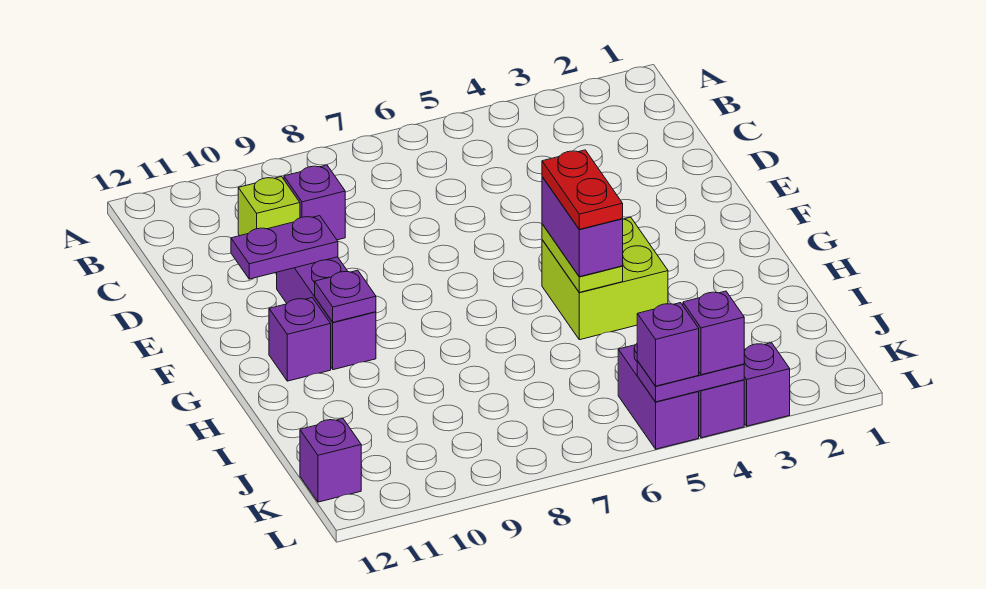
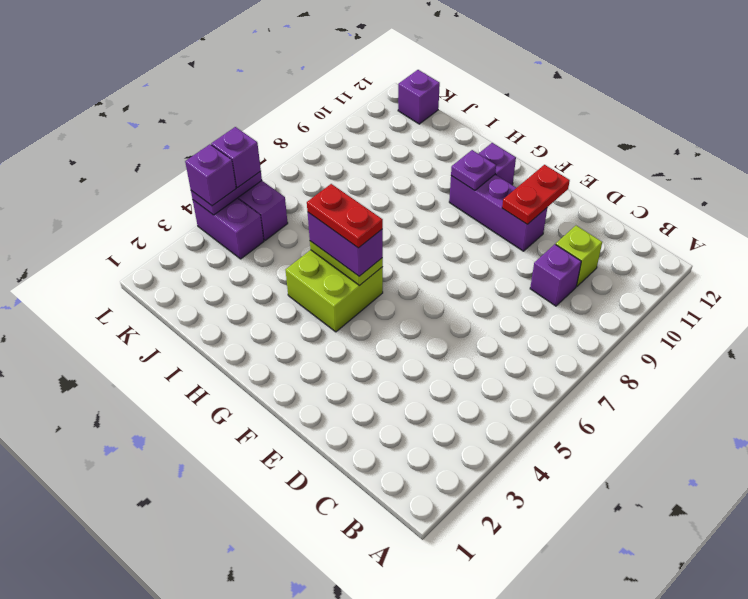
purple 1x2 plate [231,216,338,279] -> red 1x2 plate [502,165,570,224]
purple 1x1 brick [744,343,790,426] -> none

